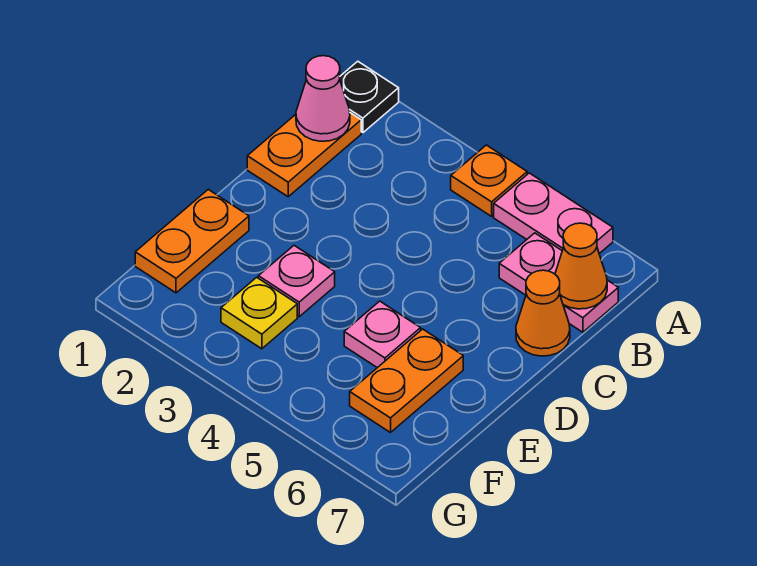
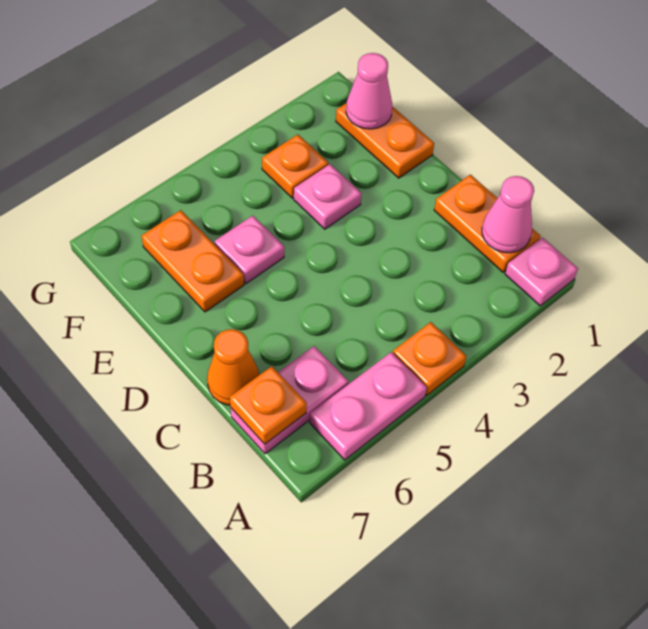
black 1x1 plate [340,61,399,133] -> pink 1x1 plate [505,237,578,306]
orange 1x1 cone [555,223,607,309] -> orange 1x1 plate [230,366,307,444]
none -> pink 1x1 cone [346,53,392,129]
yellow 1x1 plate [221,277,297,349] -> orange 1x1 plate [262,135,328,198]

